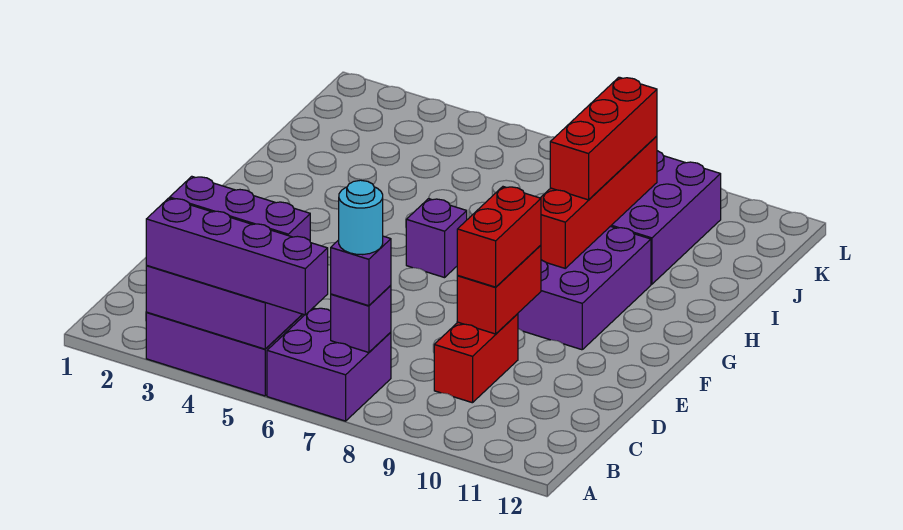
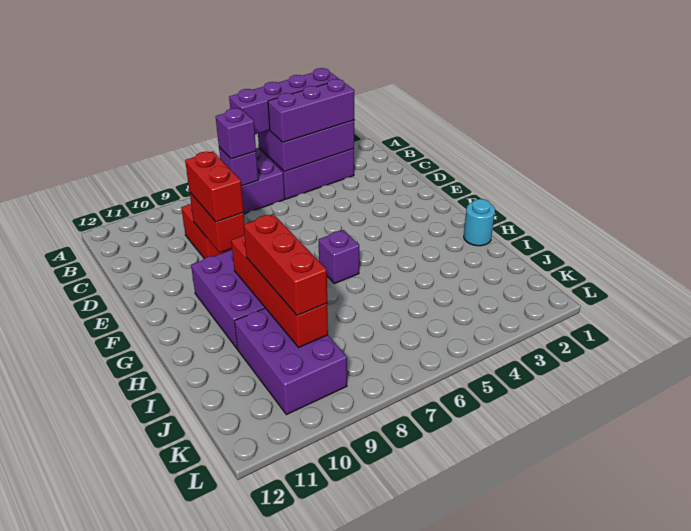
cyan 1x1 round brick [339,180,383,255] -> cyan 1x1 round brick moved to [464,199,495,246]

